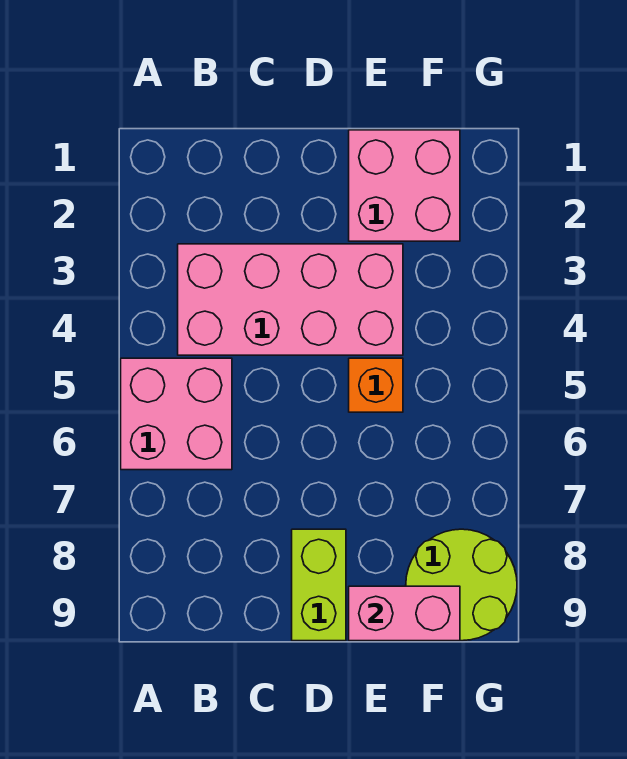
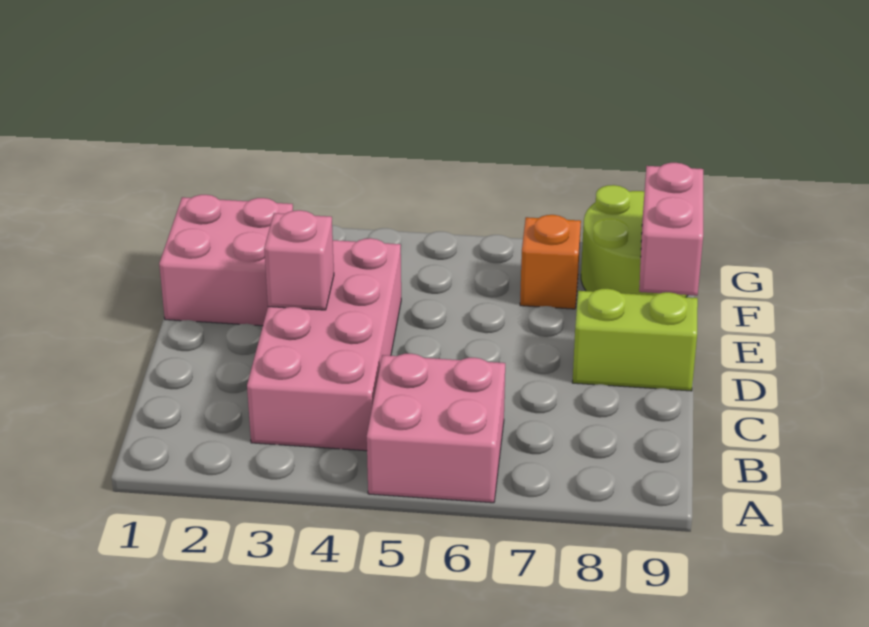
none -> pink 1x1 brick [264,210,334,310]
orange 1x1 brick [349,358,403,412] -> orange 1x1 brick moved to [520,215,581,309]

